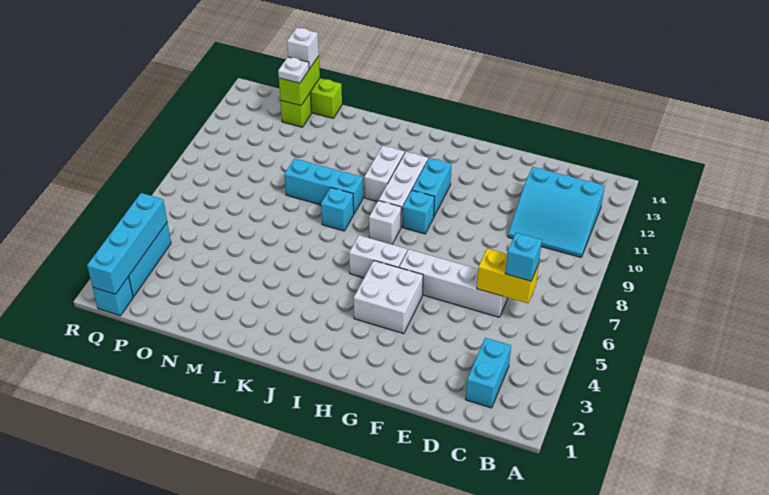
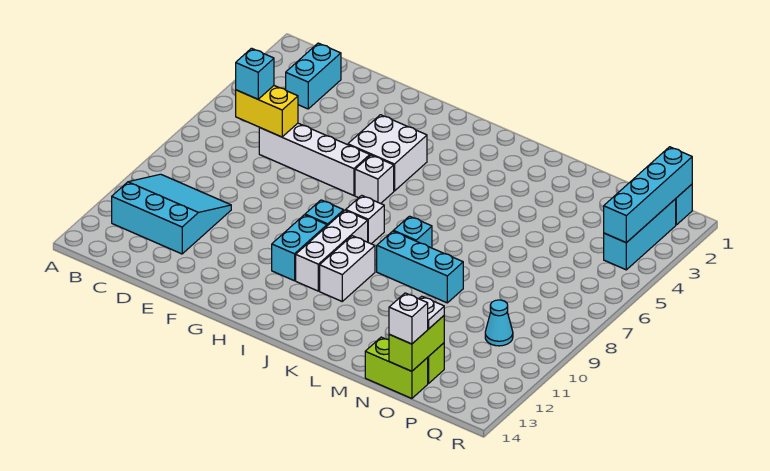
white 1x2 brick [349,235,407,278] -> white 1x1 brick [355,155,394,204]
none -> cyan 1x1 cone [485,300,513,346]

